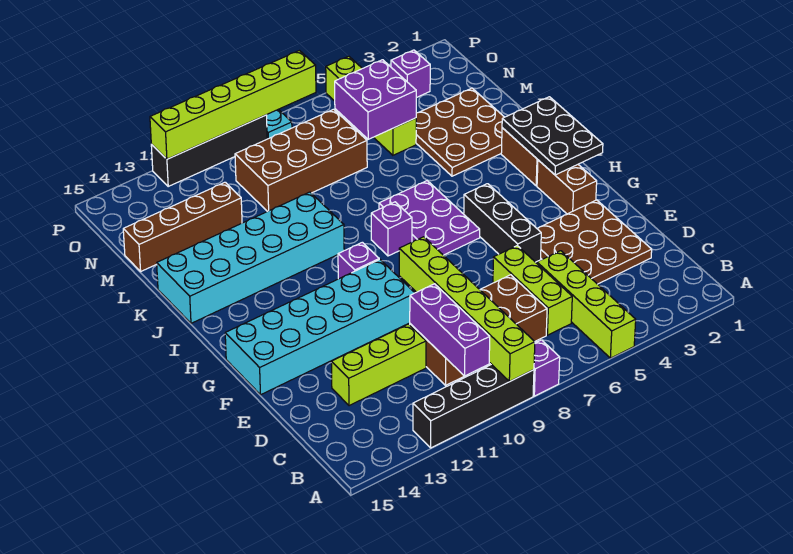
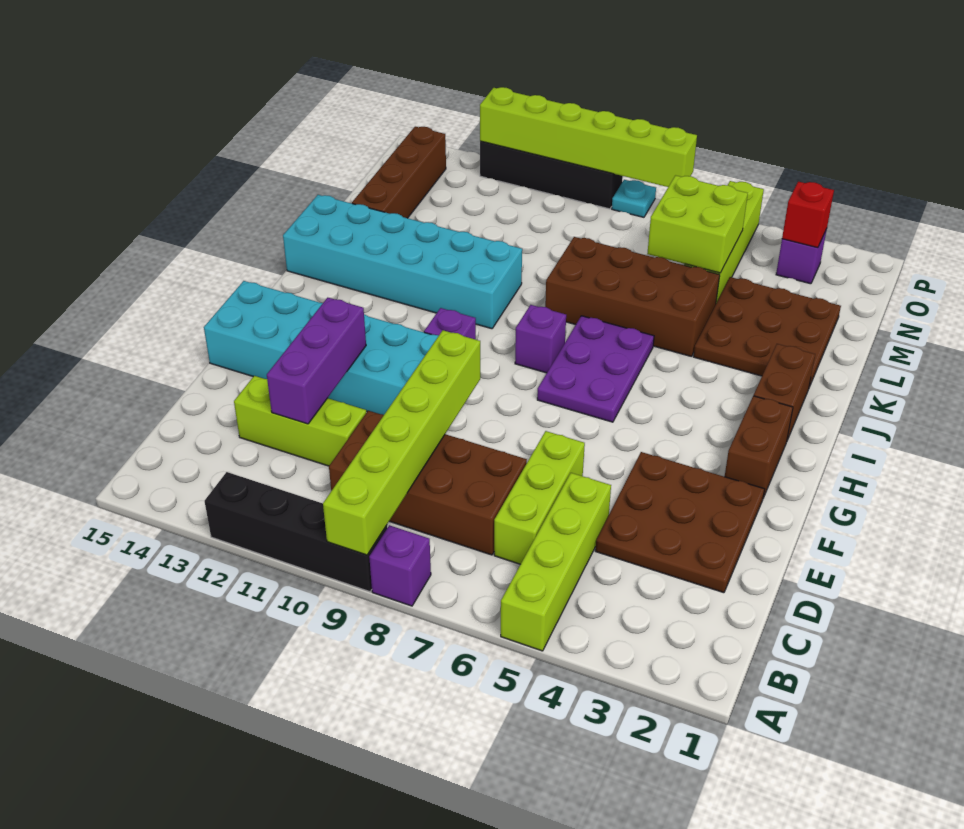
purple 1x3 brick [410,284,490,376] -> purple 1x3 brick moved to [267,297,366,424]
black 1x3 brick [464,184,541,262] -> none
black 2x3 plate [502,97,603,175] -> none
purple 2x2 brick [335,60,416,139] -> lime 2x2 brick [647,175,748,273]
brown 2x4 brick [235,109,367,212] -> brown 2x4 brick moved to [545,237,720,357]
brown 1x4 brick [123,182,242,271] -> brown 1x4 brick turned to [352,127,446,218]
none -> red 1x1 brick [782,182,834,248]

